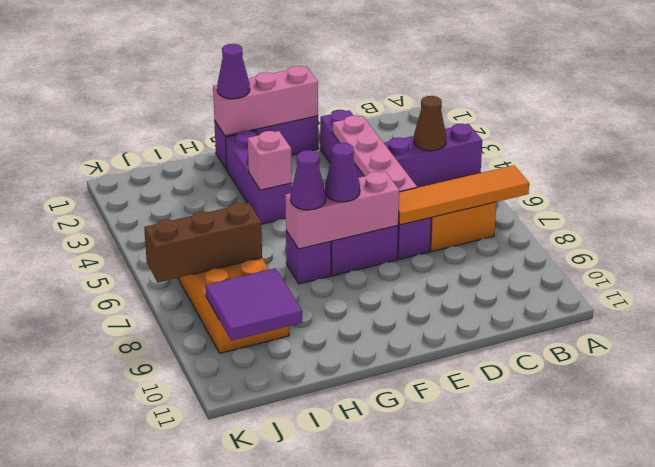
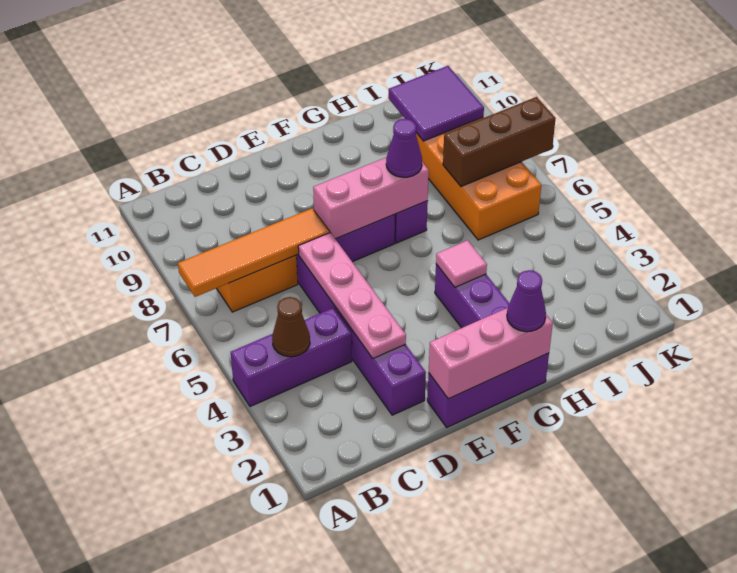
purple 1x1 cone [325,143,360,202] -> none
pink 1x1 brick [248,131,292,190] -> pink 1x1 tile [436,240,487,287]

